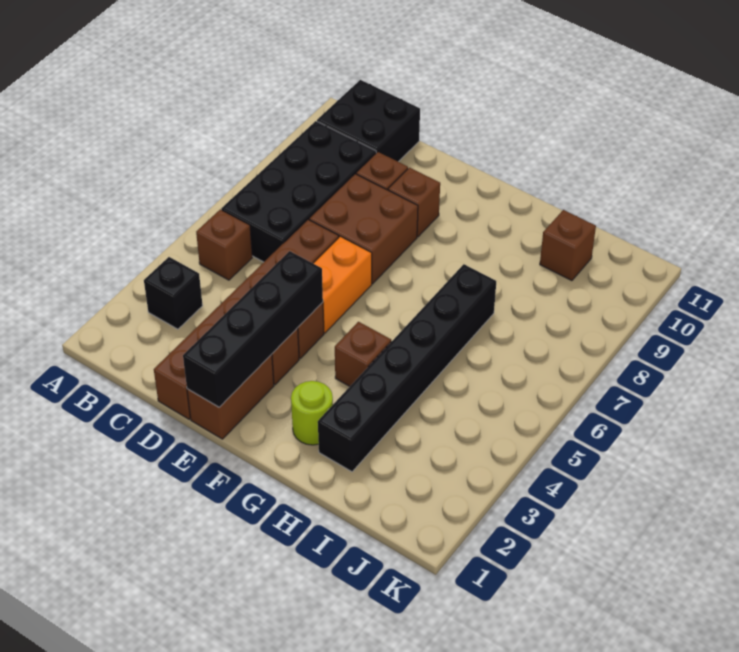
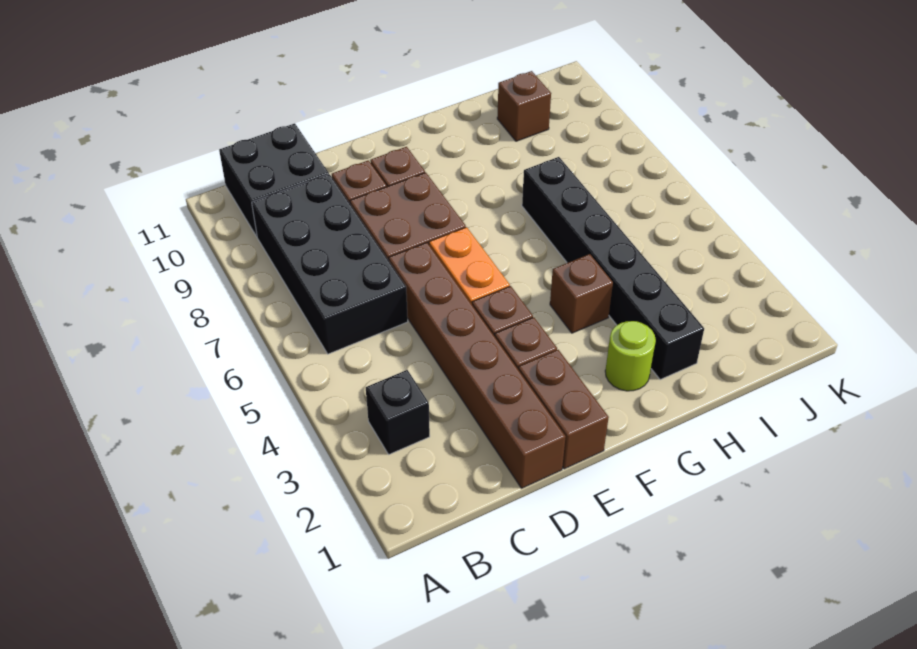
brown 1x1 brick [196,209,252,280] -> none
black 1x4 brick [183,251,323,407] -> none

